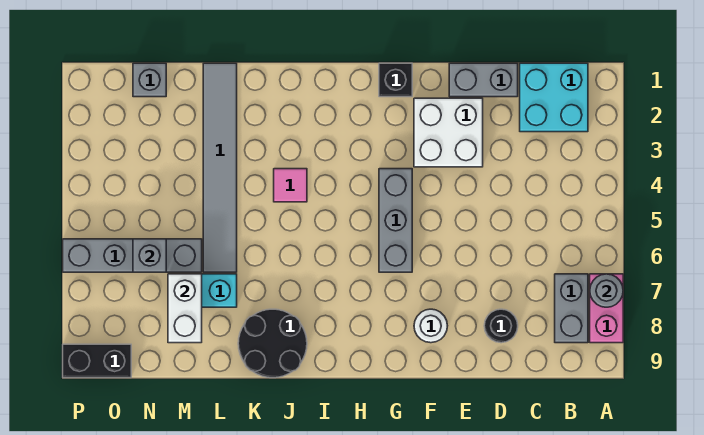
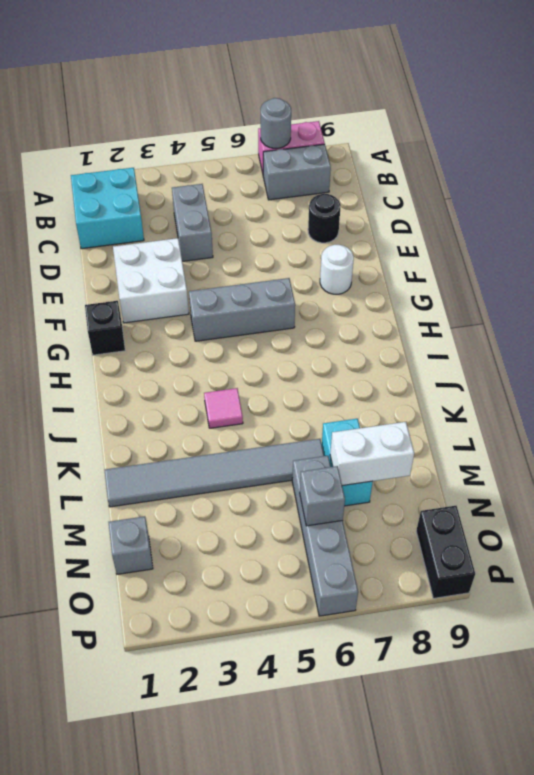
grey 1x2 brick [449,63,518,97] -> grey 1x2 brick moved to [172,184,213,261]
black 2x2 round brick [238,309,307,378] -> none

